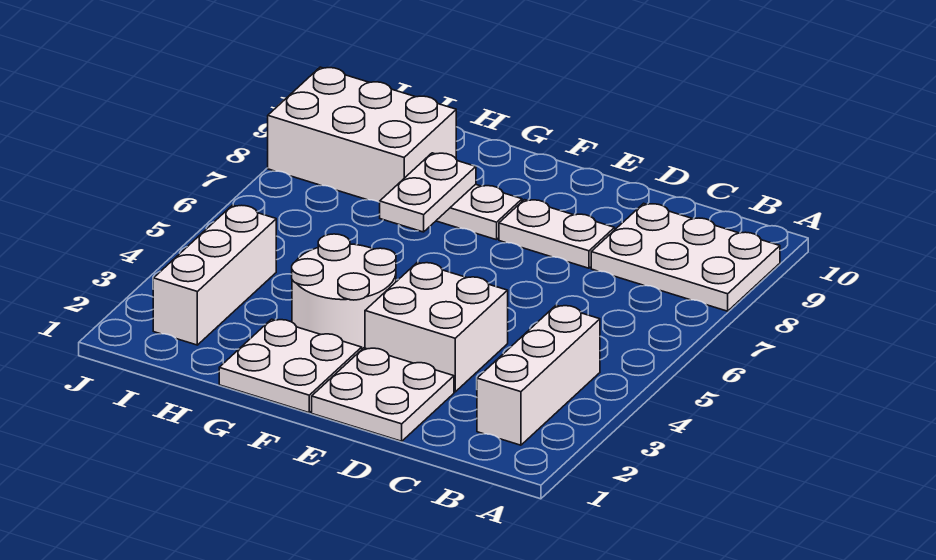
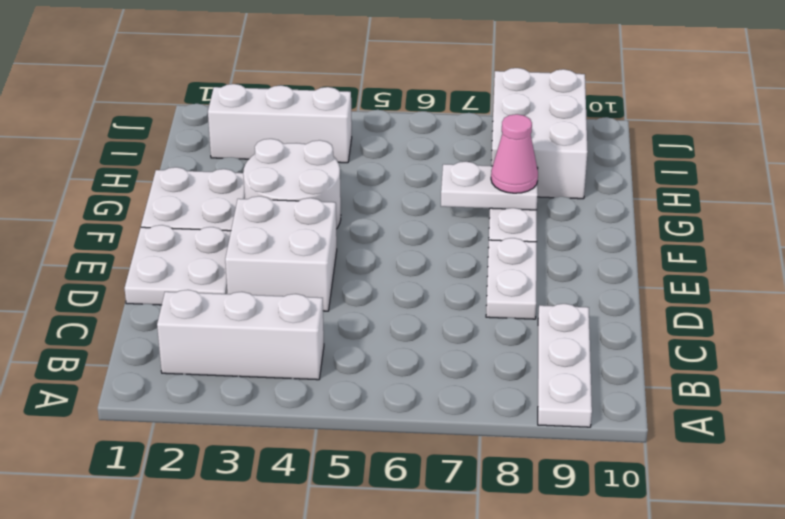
white 2x3 plate [591,203,780,311] -> white 1x3 plate [538,304,592,427]
none -> pink 1x1 cone [491,114,538,193]

